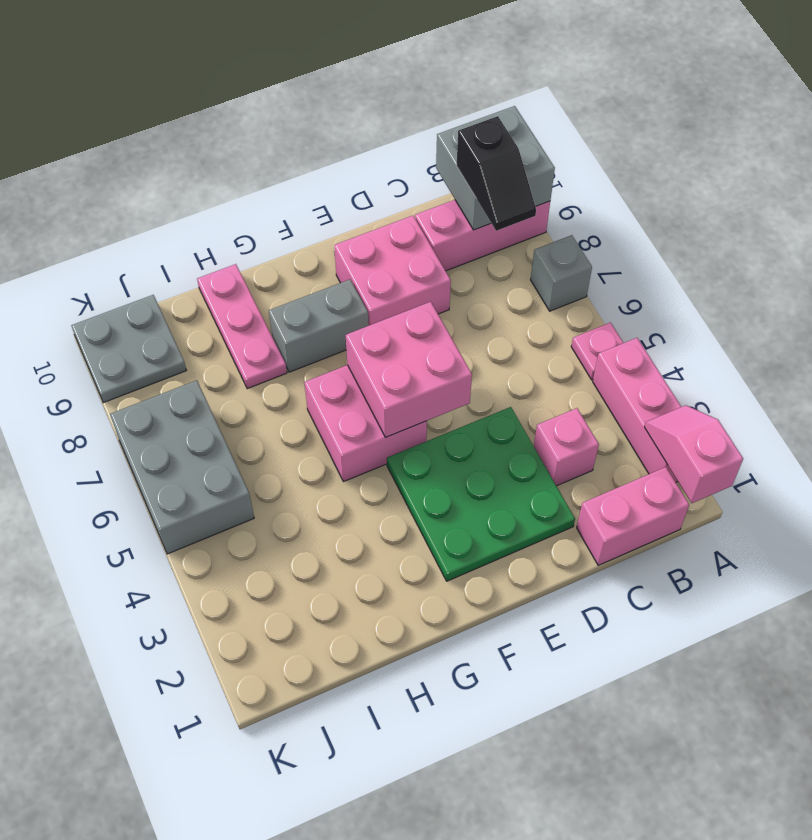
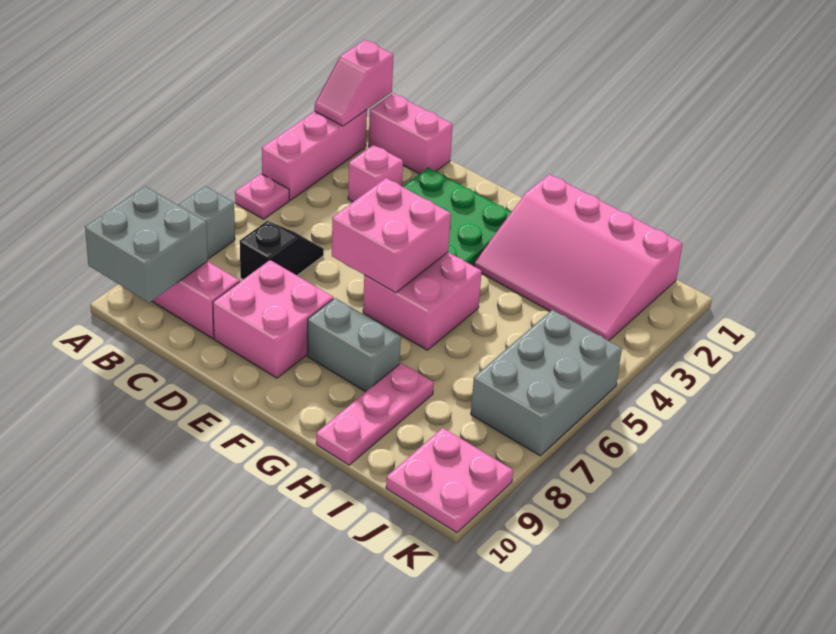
black 1x2 slope [457,116,536,231] -> black 1x2 slope moved to [240,221,324,279]
none -> pink 3x4 slope [474,174,682,341]
grey 2x2 plate [71,295,186,403] -> pink 2x2 plate [386,428,513,533]

